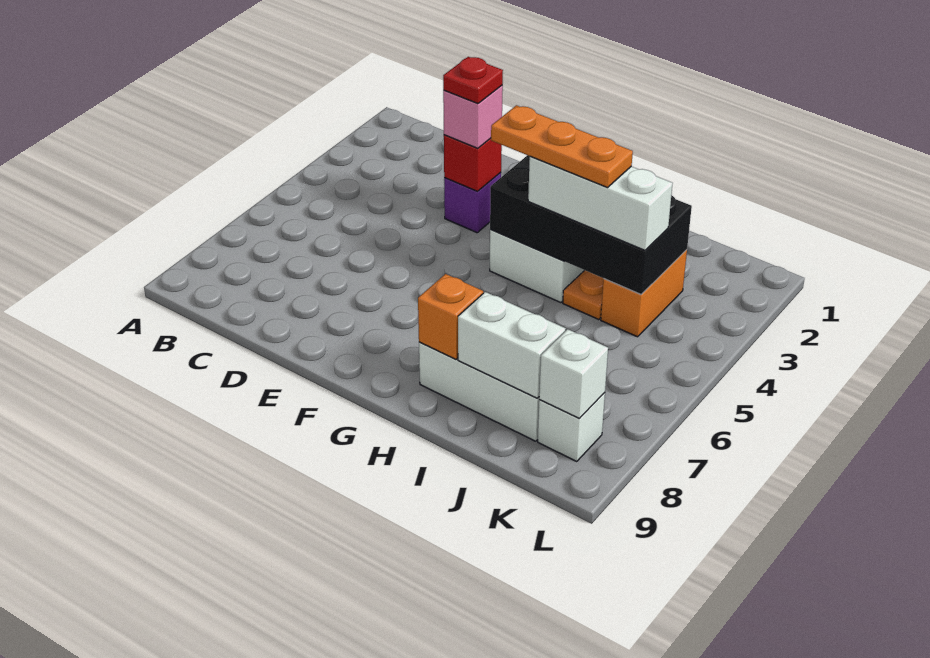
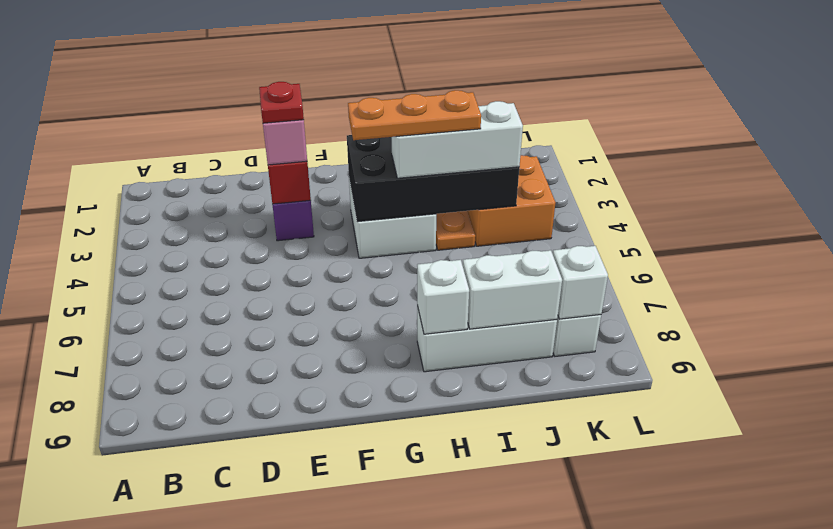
orange 1x1 brick [418,274,483,360] -> white 1x1 brick [417,260,469,334]
orange 1x2 brick [601,250,687,337] -> orange 2x2 brick [468,155,556,246]

